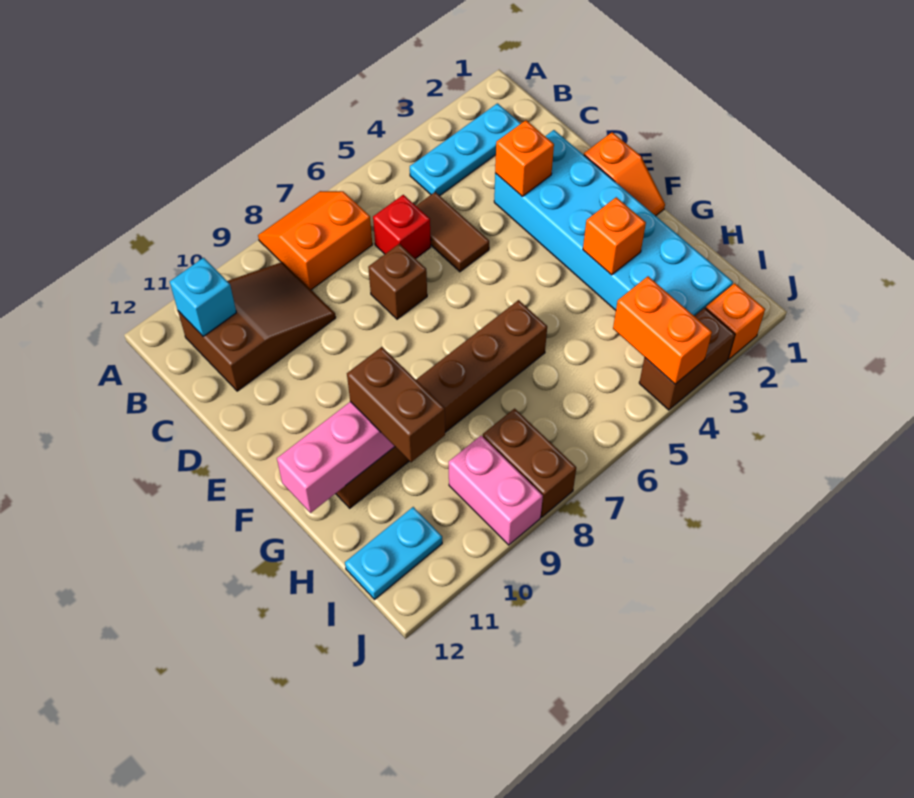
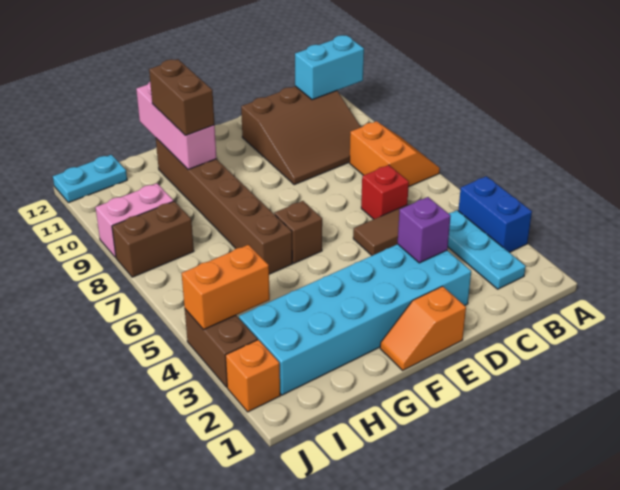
none -> blue 1x2 brick [458,176,532,252]
brown 2x3 slope [178,262,336,391] -> brown 3x3 slope [241,86,361,185]
cyan 1x1 brick [170,258,236,337] -> cyan 1x2 brick [295,35,364,100]
orange 1x1 brick [495,120,554,196] -> purple 1x1 brick [398,197,451,263]
brown 1x1 brick [368,244,427,319] -> brown 1x1 brick moved to [274,201,322,263]
orange 1x1 brick [583,197,646,275] -> none
brown 1x2 brick [347,347,445,462] -> brown 1x2 brick turned to [149,59,214,135]
cyan 1x2 plate [345,507,442,599] -> cyan 1x2 plate turned to [53,155,127,203]

